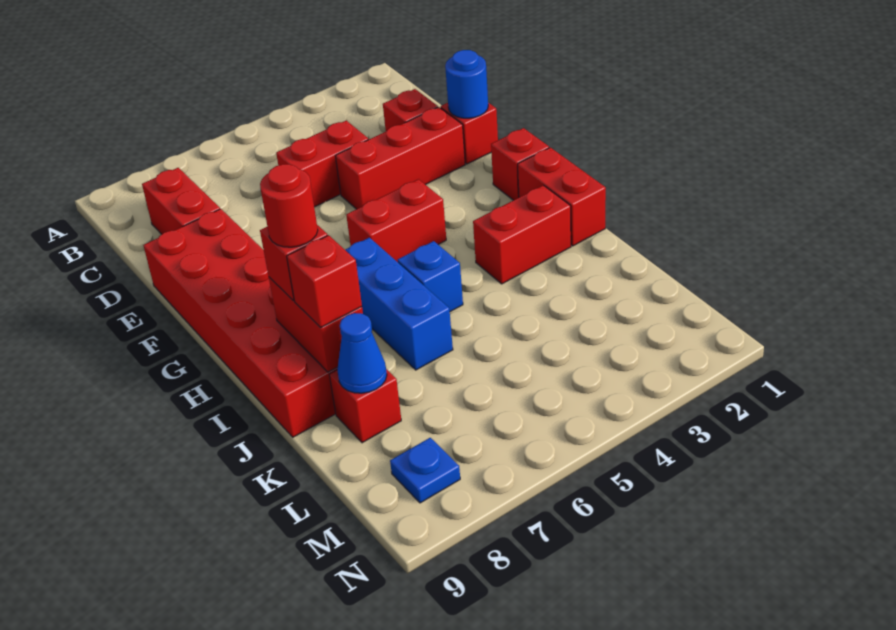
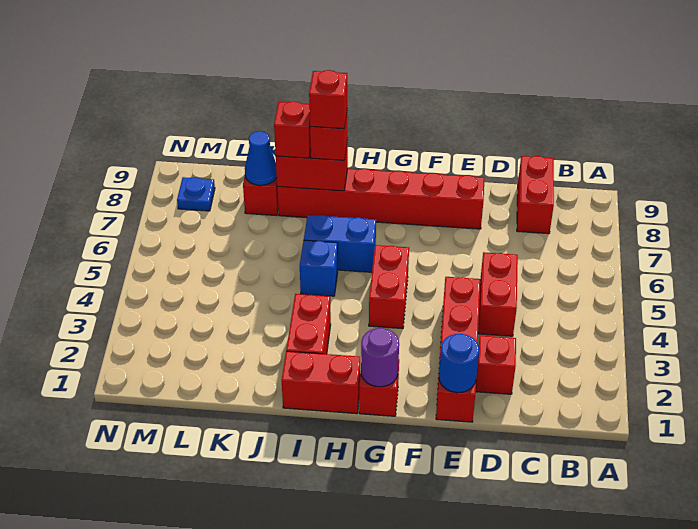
red 1x2 brick [142,168,220,234] -> red 1x2 brick turned to [517,156,554,234]
red 2x6 brick [144,209,338,437] -> red 1x6 brick [277,168,485,229]
none -> purple 1x1 round brick [361,328,399,387]
blue 1x3 brick [345,238,453,370] -> blue 1x2 brick [304,215,376,272]
red 1x1 round brick [260,164,318,247] -> red 1x1 brick [309,70,347,129]

